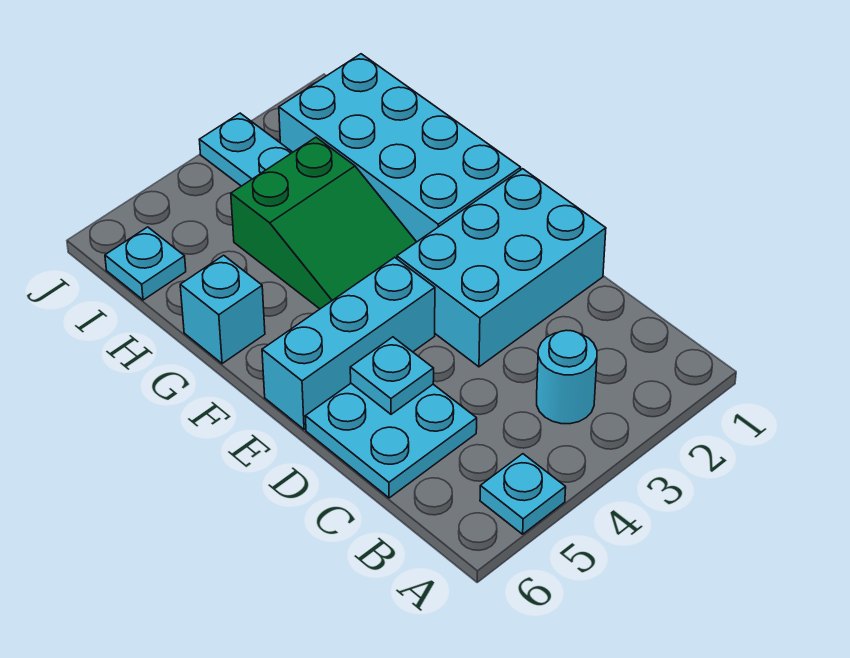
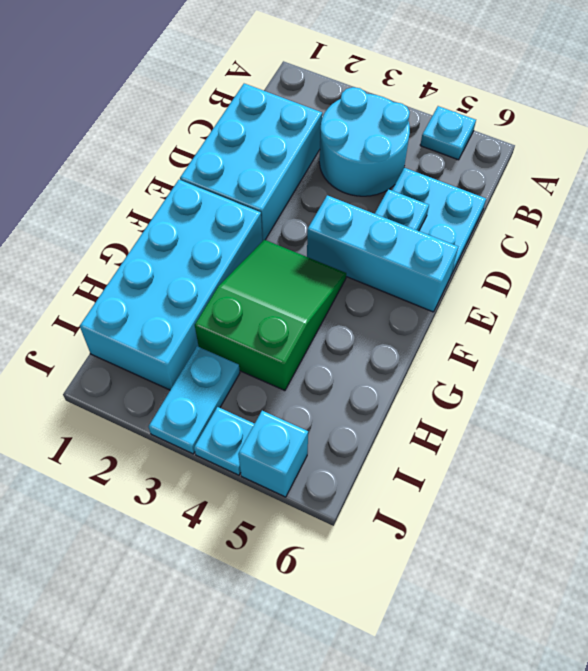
cyan 1x1 round brick [537,330,597,424] -> cyan 2x2 round brick [319,87,410,196]
cyan 2x3 brick [397,169,606,367] -> cyan 2x3 brick turned to [180,84,322,241]
cyan 1x1 brick [180,255,265,364] -> cyan 1x1 brick moved to [238,411,308,497]
cyan 1x1 plate [105,227,186,300] -> cyan 1x1 plate moved to [194,407,255,475]

